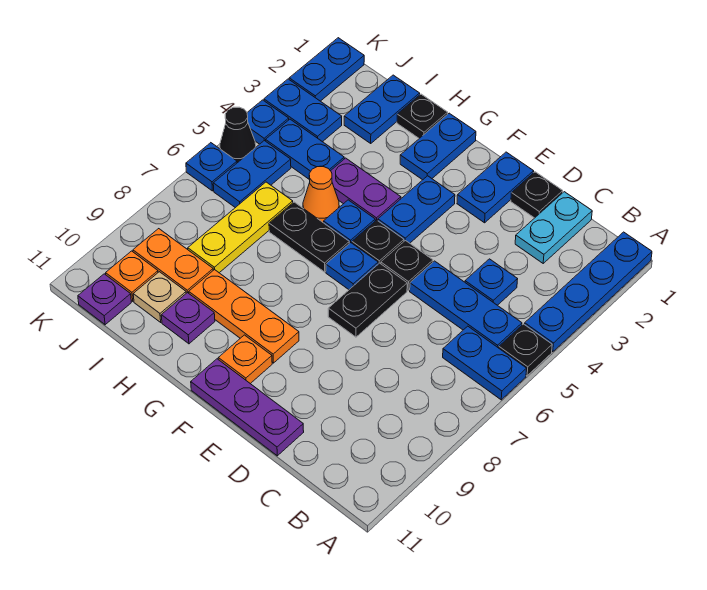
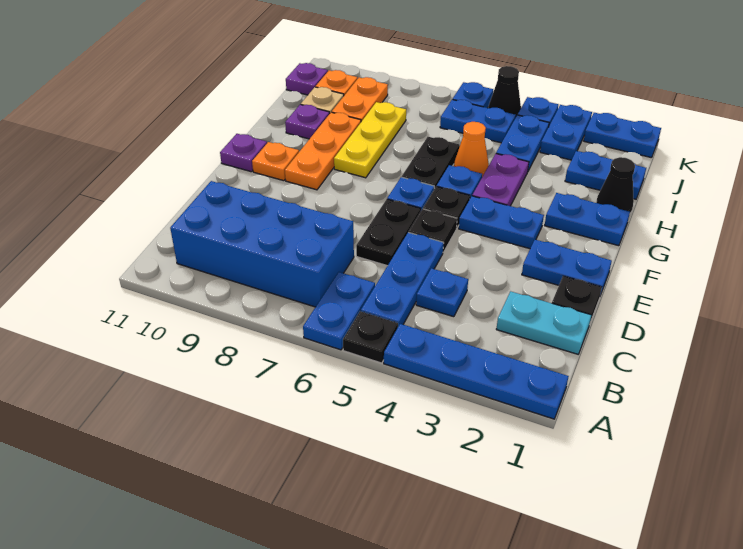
none -> blue 2x4 brick [170,181,354,307]
purple 1x3 plate [191,359,304,456] -> purple 1x1 plate [220,134,267,172]
black 1x2 plate [328,263,407,337] -> black 1x2 plate turned to [356,199,421,266]
black 1x1 plate [397,94,448,138] -> black 1x1 cone [596,157,635,213]
yellow 1x3 plate [188,182,293,273] -> yellow 1x3 plate turned to [334,102,406,178]

